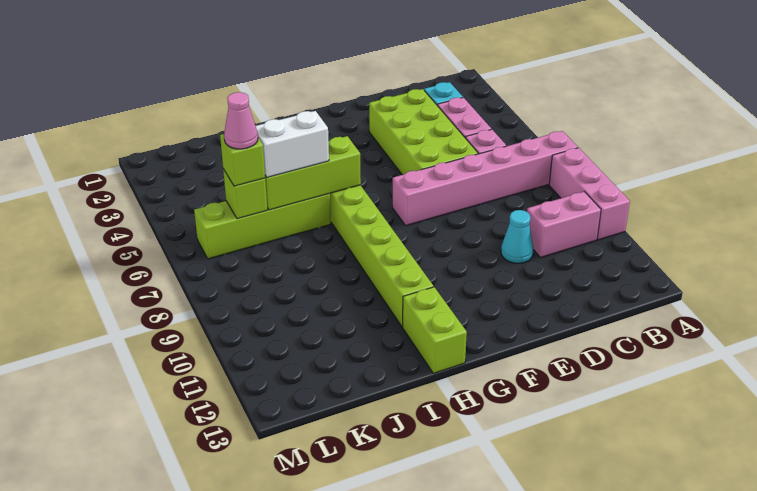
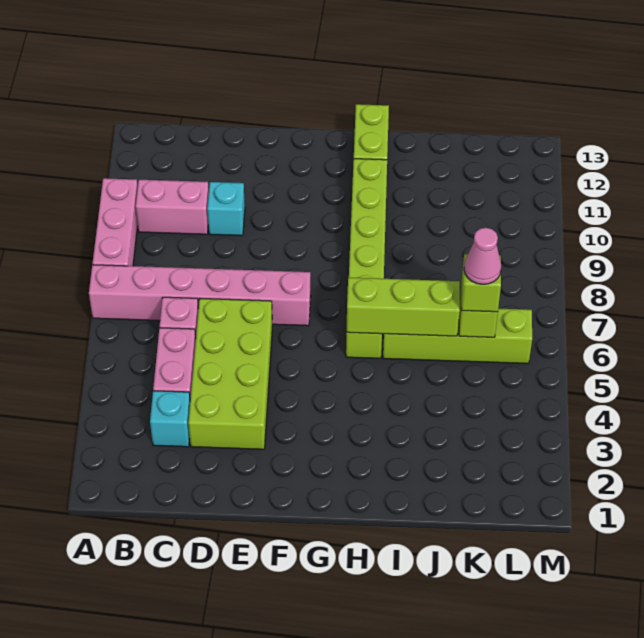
cyan 1x1 cone [501,210,533,263] -> cyan 1x1 brick [207,182,245,236]
white 1x2 brick [256,111,329,177] -> none

